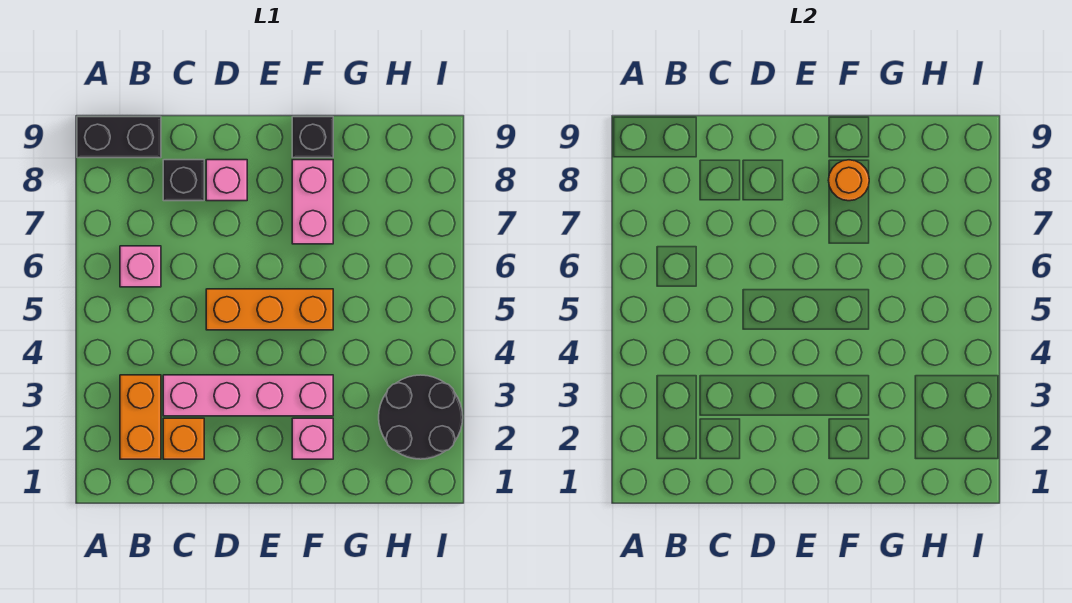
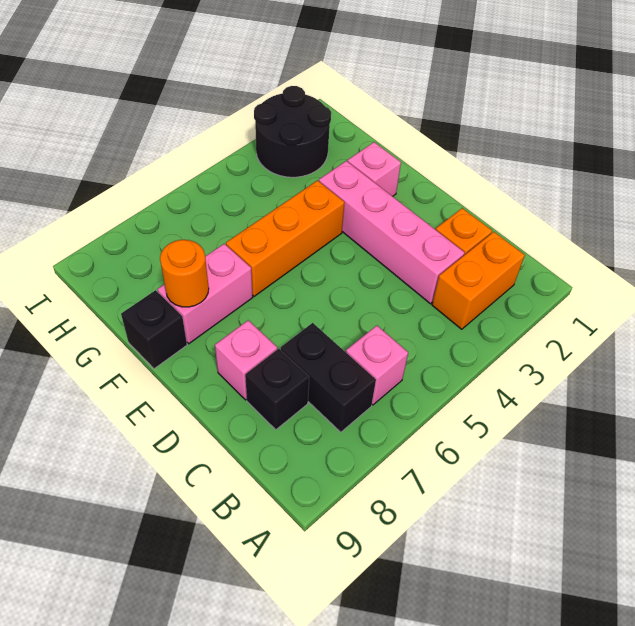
black 1x2 brick [77,117,161,158] -> black 1x2 brick moved to [281,323,376,432]
orange 1x3 brick [206,289,333,330] -> orange 1x3 brick turned to [226,180,345,296]

